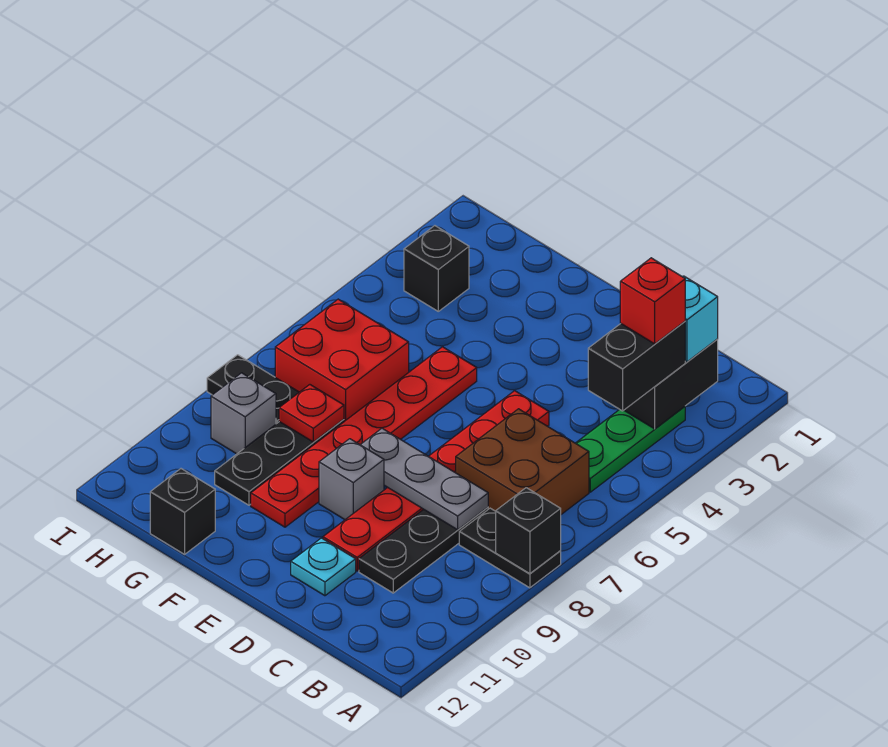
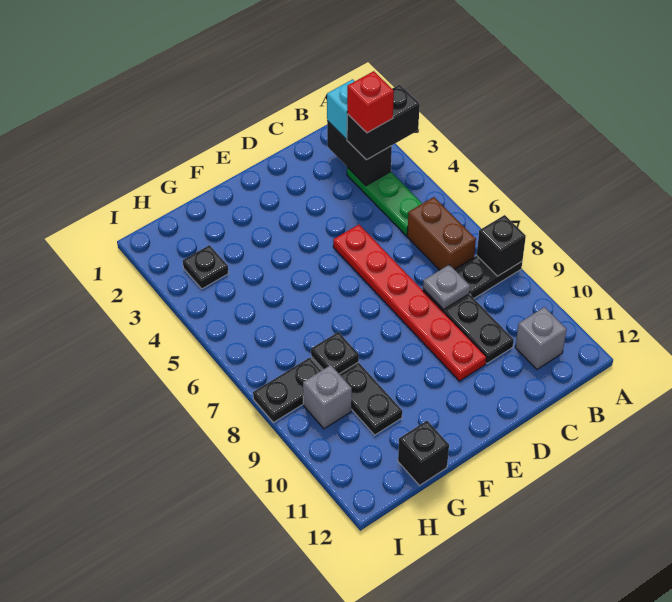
black 1x2 brick [588,322,685,411] -> black 1x2 brick turned to [347,85,420,160]
brown 2x2 brick [456,409,589,514] -> brown 1x2 brick [407,197,476,270]
grey 1x3 plate [360,428,488,530] -> grey 1x1 plate [423,265,470,309]
cyan 1x1 plate [291,538,356,596] -> none
grey 1x1 brick [319,439,384,519] -> grey 1x1 brick moved to [515,307,567,369]
red 1x6 plate [251,347,477,527] -> none
red 2x2 brick [275,299,409,421] -> none
red 1x1 plate [279,385,344,442] -> black 1x1 plate [311,332,359,374]
black 1x1 brick [404,226,469,311] -> black 1x1 plate [183,245,229,289]

